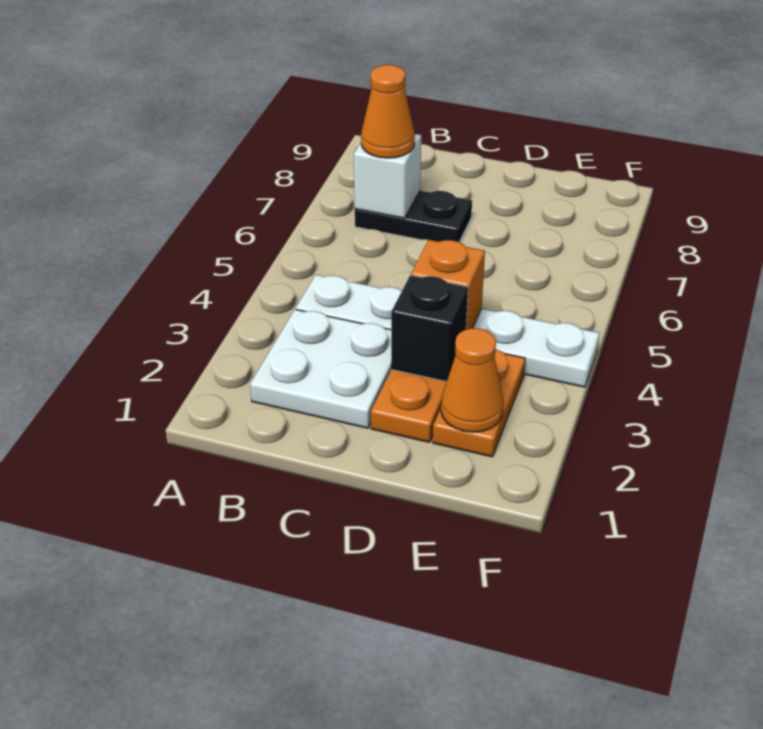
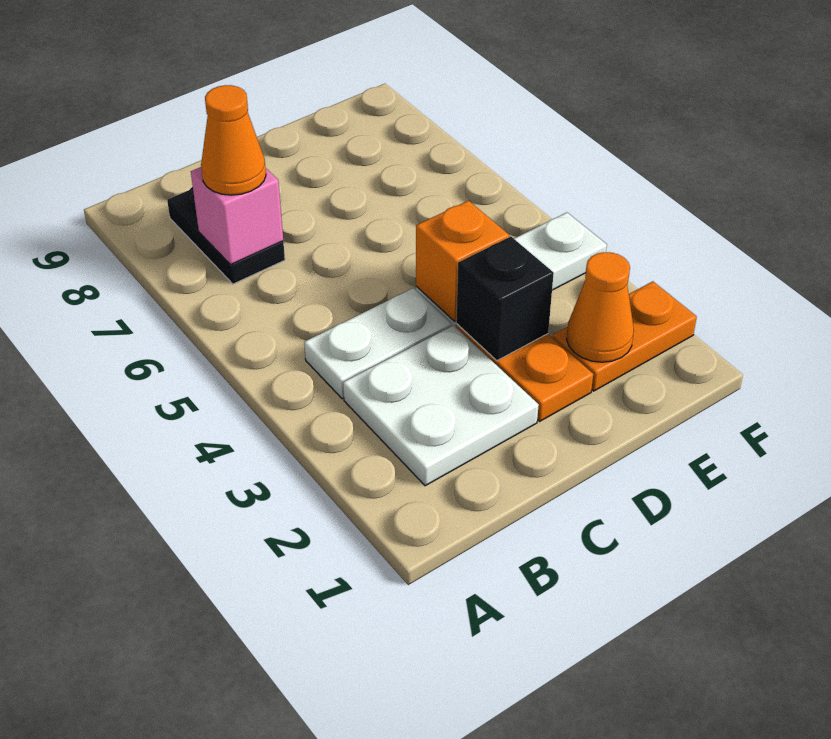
black 1x2 plate [355,191,472,242] -> black 1x2 plate turned to [167,187,285,284]
white 1x1 brick [354,134,421,218] -> pink 1x1 brick [191,167,283,264]
orange 1x2 plate [433,349,525,457] -> orange 1x2 plate turned to [553,281,697,391]

